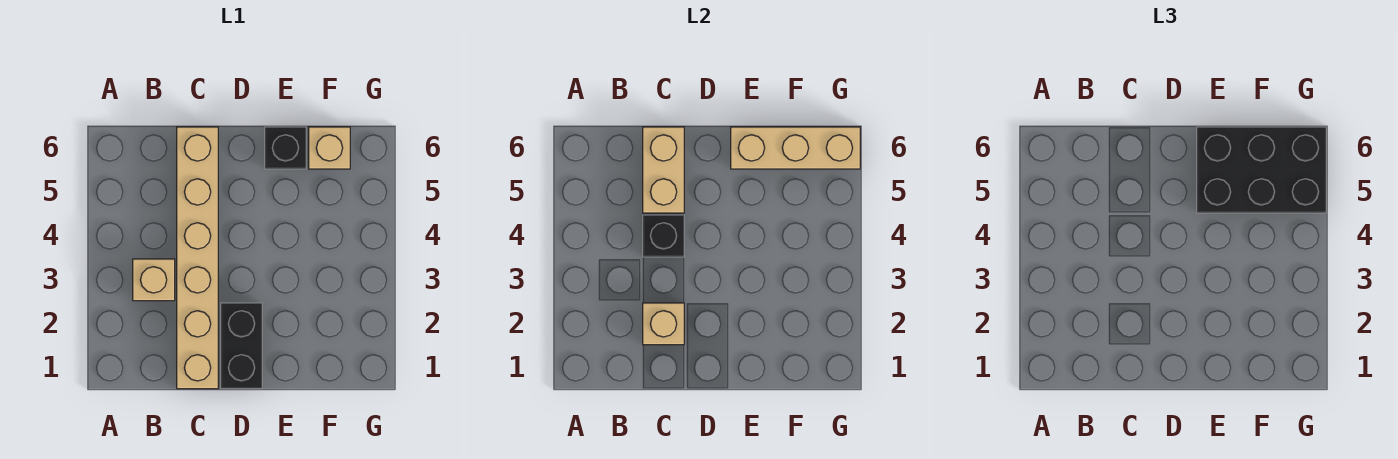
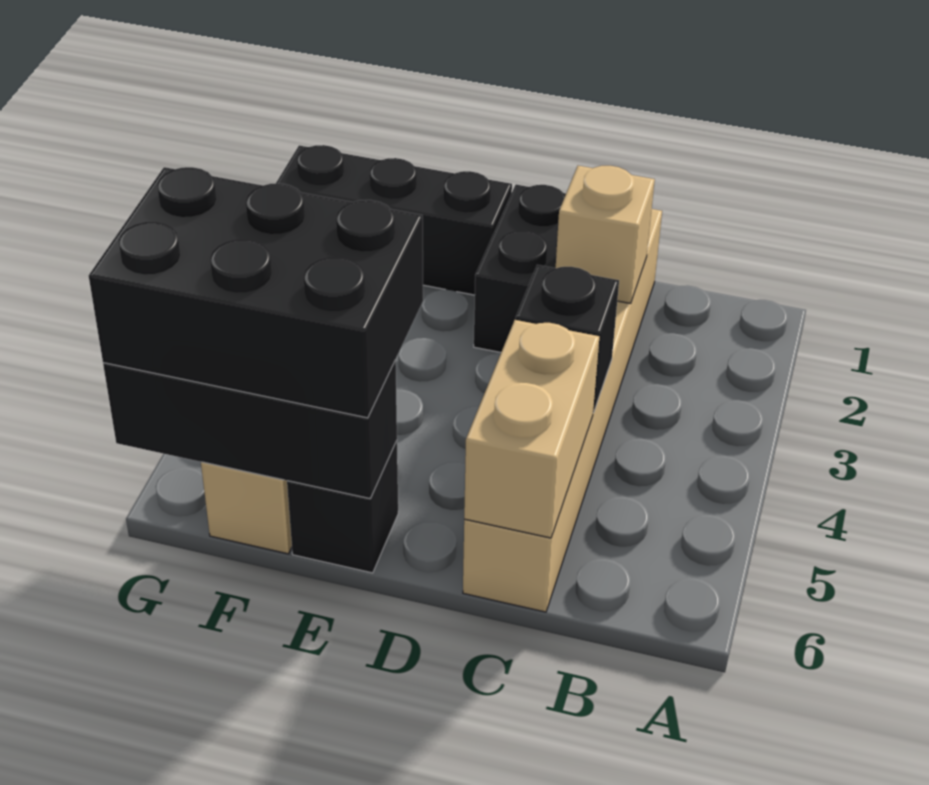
tan 1x1 brick [133,259,175,301] -> none
none -> black 1x3 brick [276,145,512,295]
tan 1x3 brick [731,127,860,169] -> black 1x3 brick [103,360,397,499]

